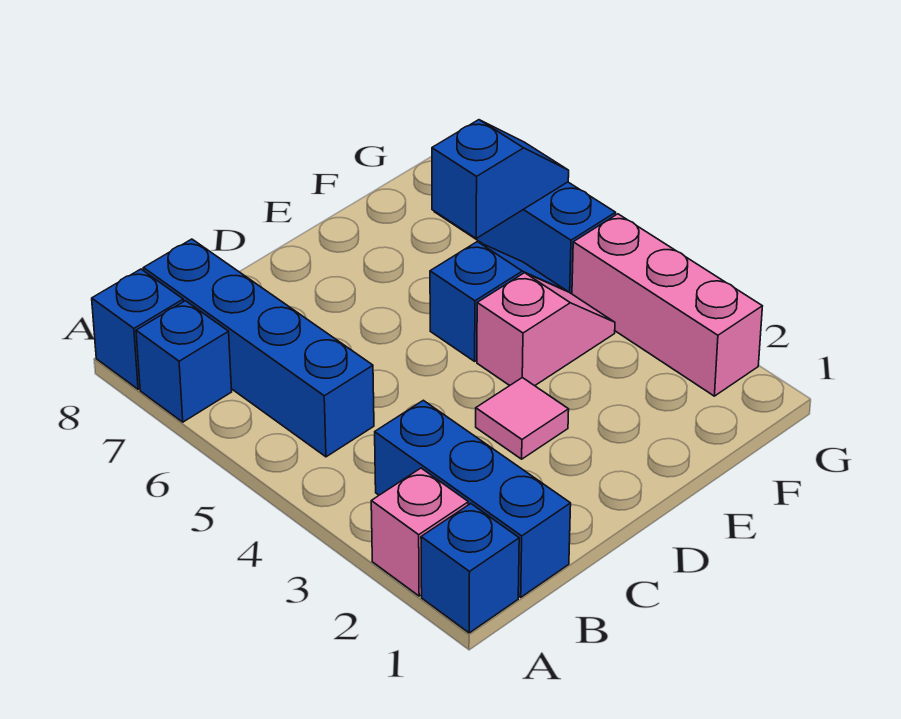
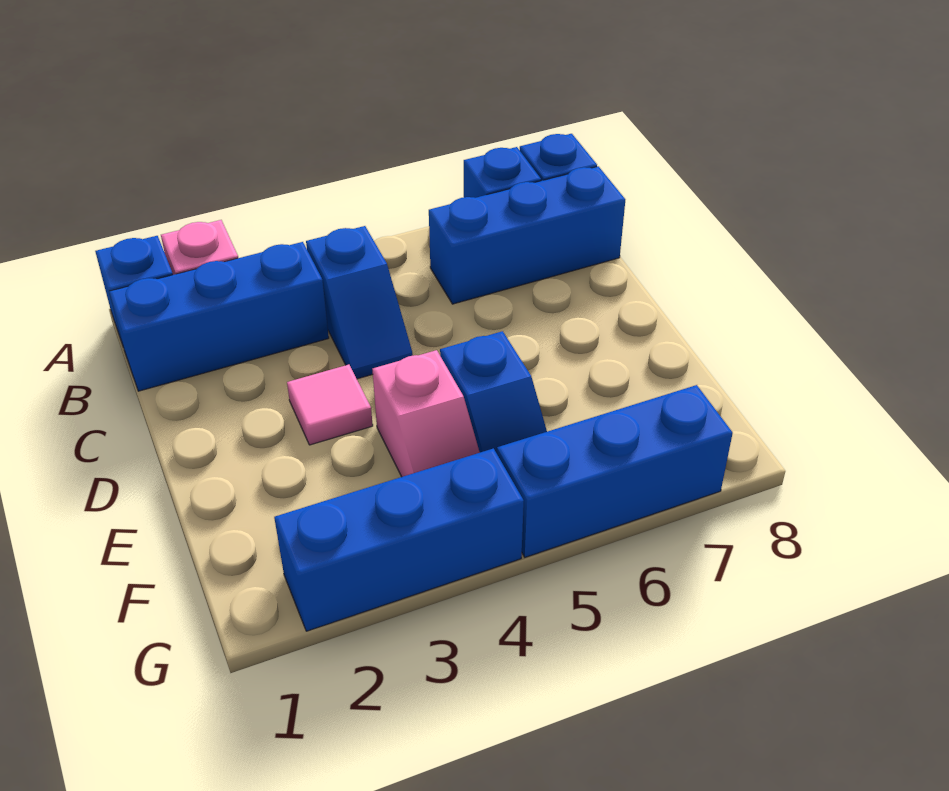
blue 1x4 brick [143,239,374,457] -> blue 1x3 brick [429,166,625,304]
blue 1x2 slope [432,120,569,238] -> blue 1x2 slope moved to [306,226,413,379]
pink 1x3 brick [572,214,762,396] -> blue 1x3 brick [274,448,524,631]

